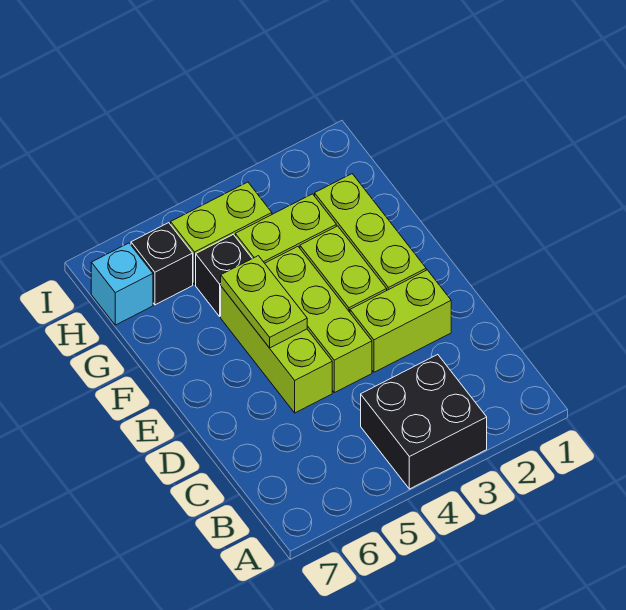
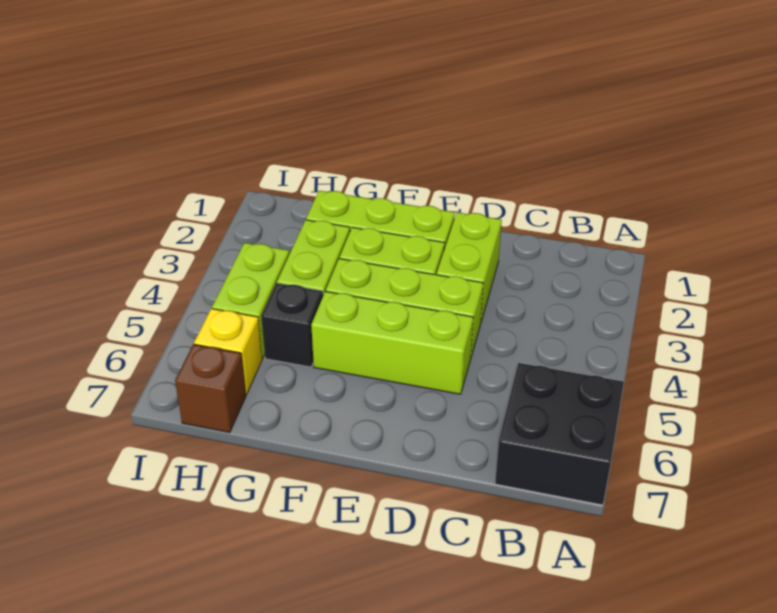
black 2x2 brick [361,355,487,489] -> black 2x2 brick moved to [495,363,624,505]
lime 1x2 plate [221,256,307,348] -> none
black 1x1 brick [131,223,193,305] -> yellow 1x1 brick [194,309,262,394]
cyan 1x1 brick [91,243,153,325] -> brown 1x1 brick [175,344,246,433]

